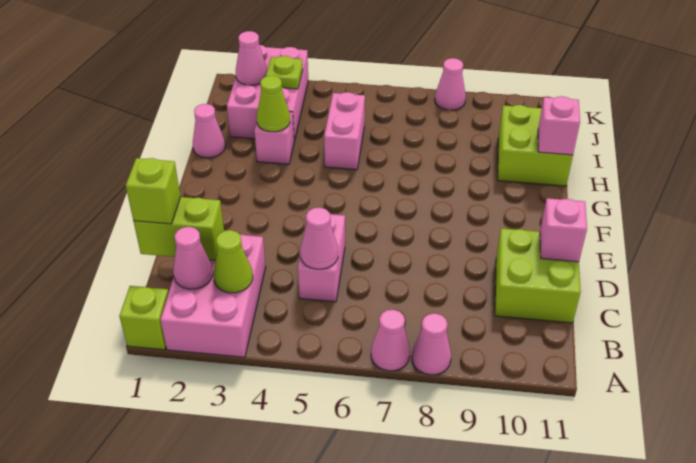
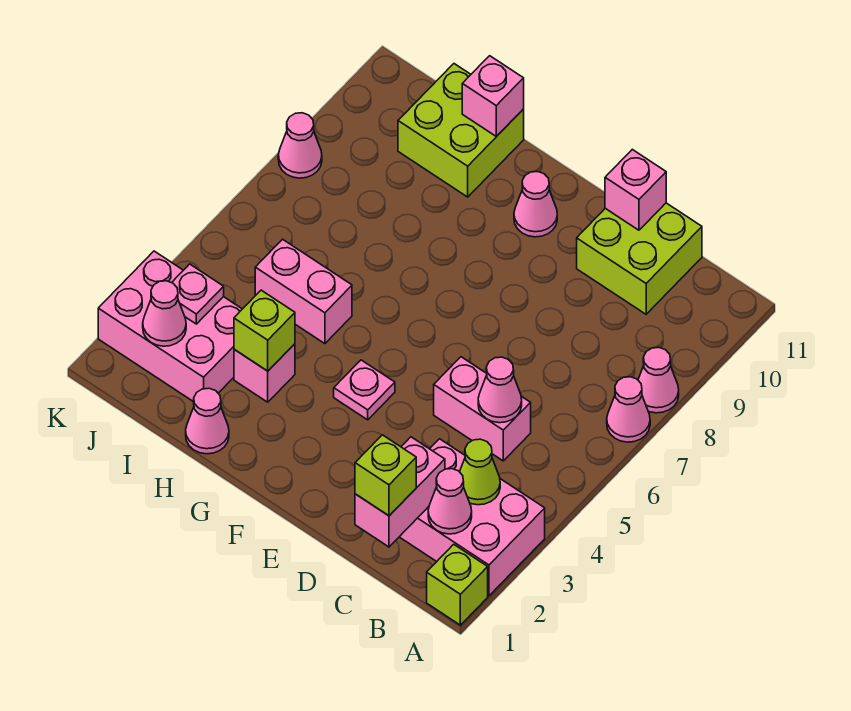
lime 1x2 brick [134,197,224,260] -> pink 1x2 brick [355,437,445,547]
none -> pink 1x1 plate [334,360,395,420]
none -> pink 1x1 cone [514,172,557,237]
lime 1x1 cone [257,76,290,132] -> lime 1x1 brick [234,290,295,371]
lime 1x1 plate [266,56,303,89] -> pink 1x1 plate [172,264,224,324]

